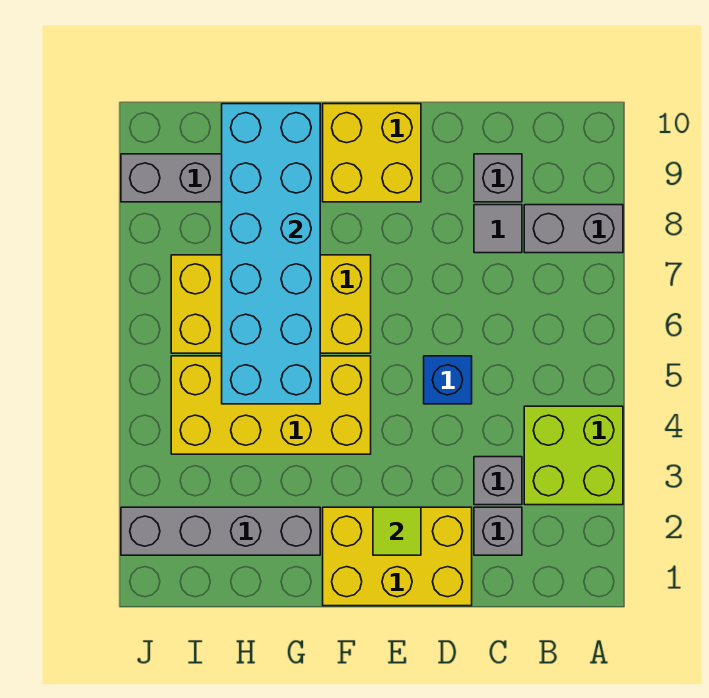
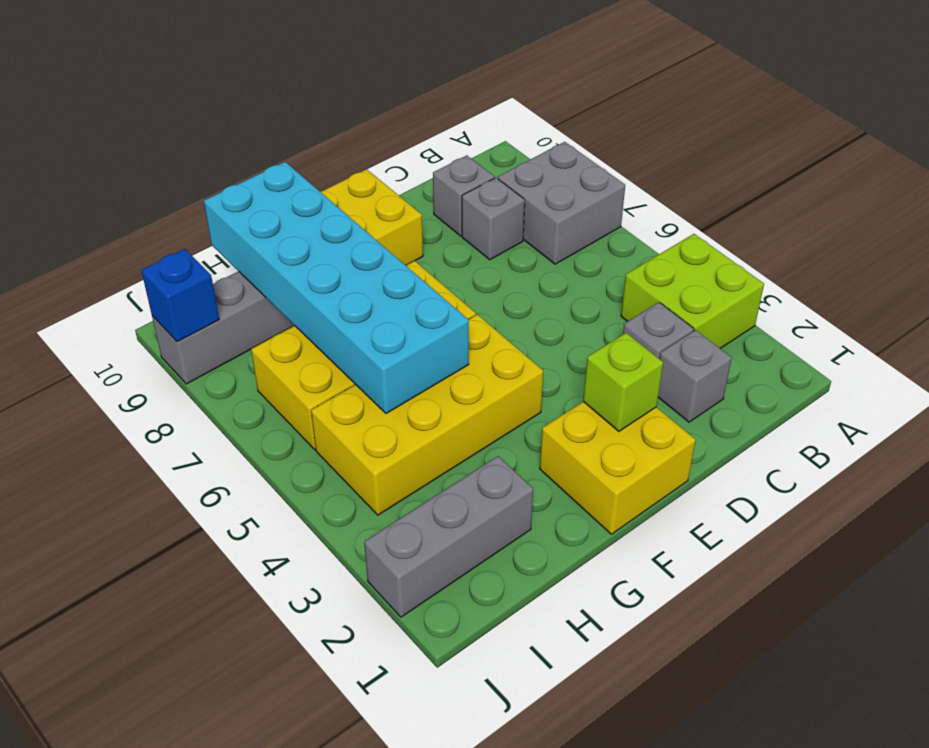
grey 1x2 brick [524,205,623,253] -> grey 2x2 brick [498,142,625,264]
grey 1x1 tile [474,205,522,253] -> grey 1x1 brick [462,178,525,260]
yellow 2x3 brick [323,507,472,606] -> yellow 2x2 brick [540,402,696,534]
blue 1x1 brick [424,356,472,404] -> blue 1x1 brick moved to [141,249,219,342]
lime 1x1 tile [373,507,421,555] -> lime 1x1 brick [583,333,663,431]
grey 1x4 brick [121,507,320,555] -> grey 1x3 brick [364,456,533,617]

